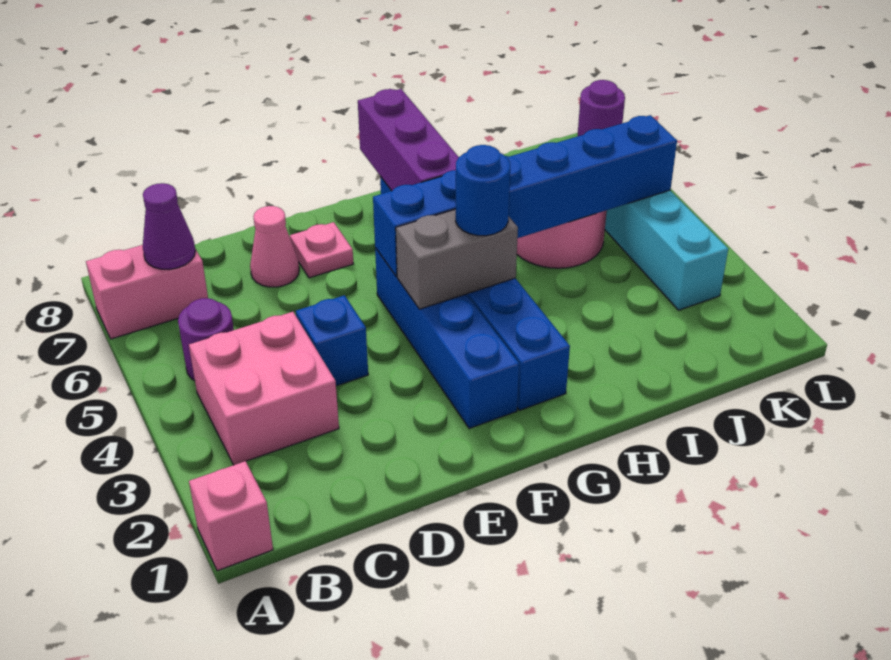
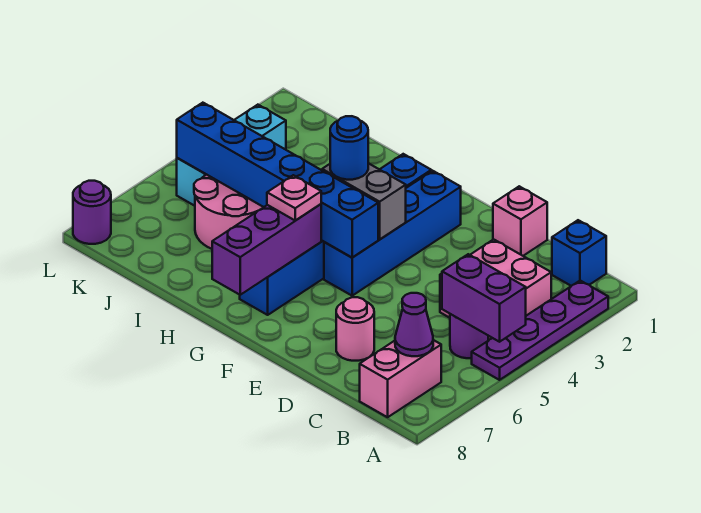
pink 1x1 brick [189,461,273,571] -> pink 1x1 brick moved to [493,186,547,256]
none -> purple 1x4 plate [472,281,608,380]
none -> purple 1x2 brick [442,254,526,342]
pink 1x2 brick [86,245,208,339] -> pink 1x2 brick turned to [360,340,441,417]
blue 1x1 brick [296,295,368,386] -> blue 1x1 brick moved to [552,220,606,286]
pink 1x1 cone [250,206,299,287] -> pink 1x1 round brick [336,297,374,361]
pink 1x1 plate [290,222,353,278] -> pink 1x1 plate moved to [267,175,321,221]

